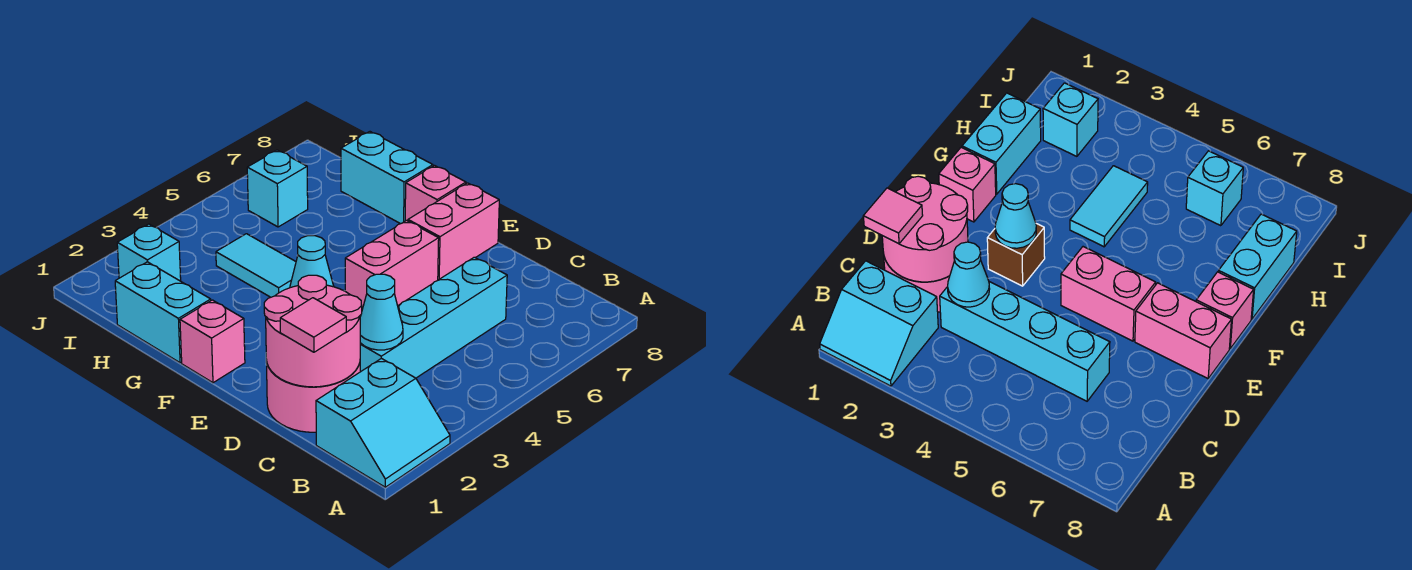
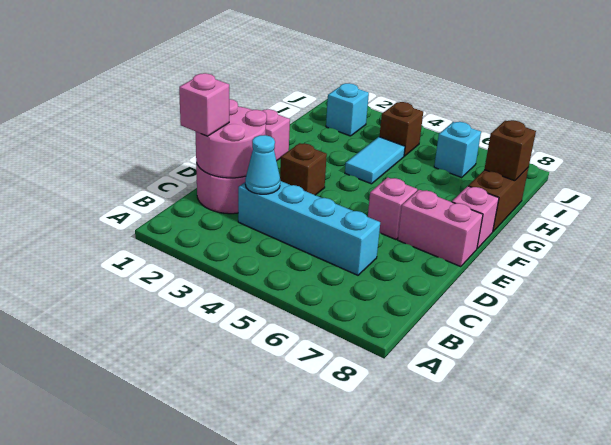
cyan 2x2 slope [316,358,450,487] -> none
pink 1x1 tile [280,298,346,352] -> pink 1x1 brick [179,73,229,136]
cyan 1x1 cone [290,236,334,288] -> none
pink 1x2 brick [345,220,439,309] -> pink 1x1 brick [368,177,417,239]
cyan 1x2 brick [115,262,211,363] -> none
cyan 1x2 brick [341,132,433,224] -> brown 1x2 brick [469,167,529,232]
none -> brown 1x1 brick [484,120,536,181]
none -> brown 1x1 brick [380,102,423,156]

